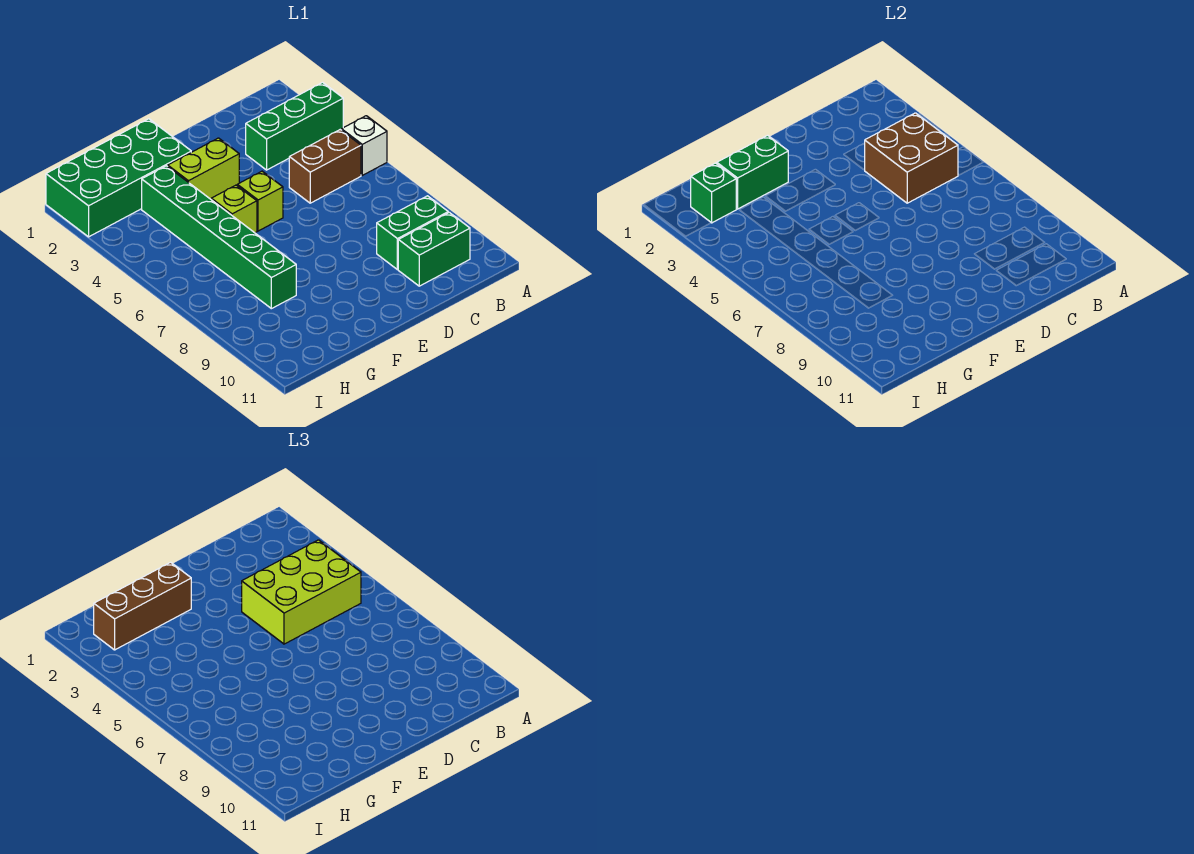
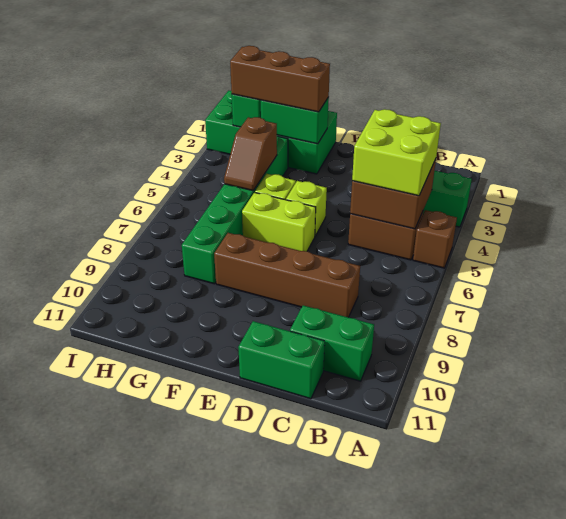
white 1x1 brick [342,116,387,175] -> brown 1x1 brick [413,210,457,268]
lime 2x3 brick [242,540,361,644] -> lime 2x2 brick [352,109,441,196]
green 1x2 brick [377,196,448,270] -> green 1x2 brick moved to [238,321,325,399]
none -> brown 1x4 brick [214,233,360,317]
lime 1x2 brick [168,138,239,199] -> lime 1x2 brick moved to [242,192,316,251]
none -> brown 1x2 slope [224,117,277,191]

